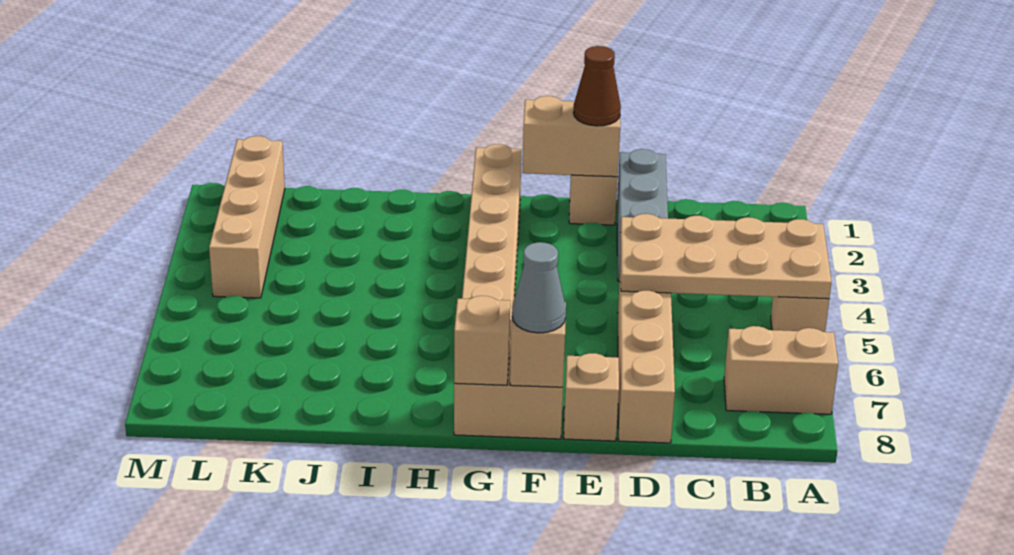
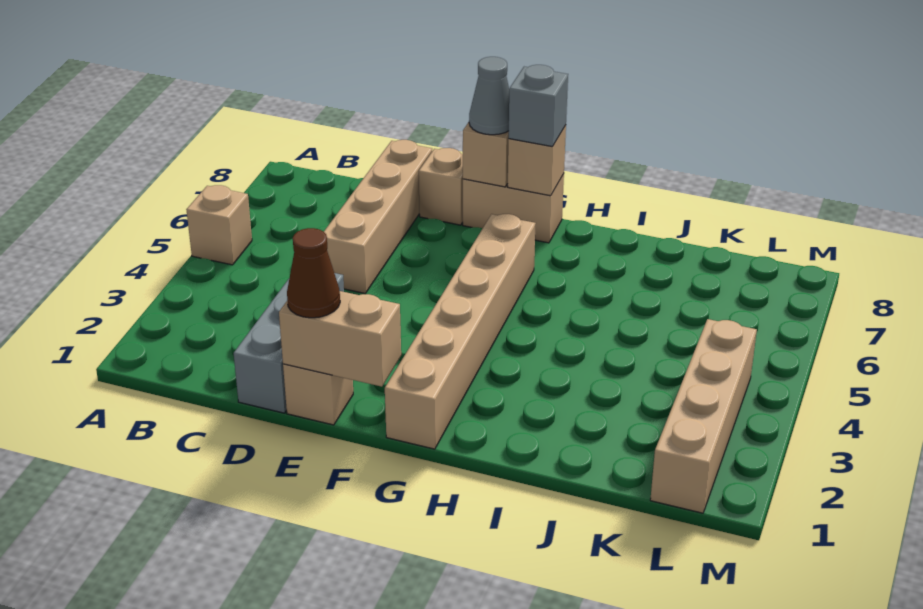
tan 2x4 plate [620,214,831,299] -> none
tan 1x2 brick [724,326,838,414] -> none
none -> grey 1x1 brick [508,65,568,147]

